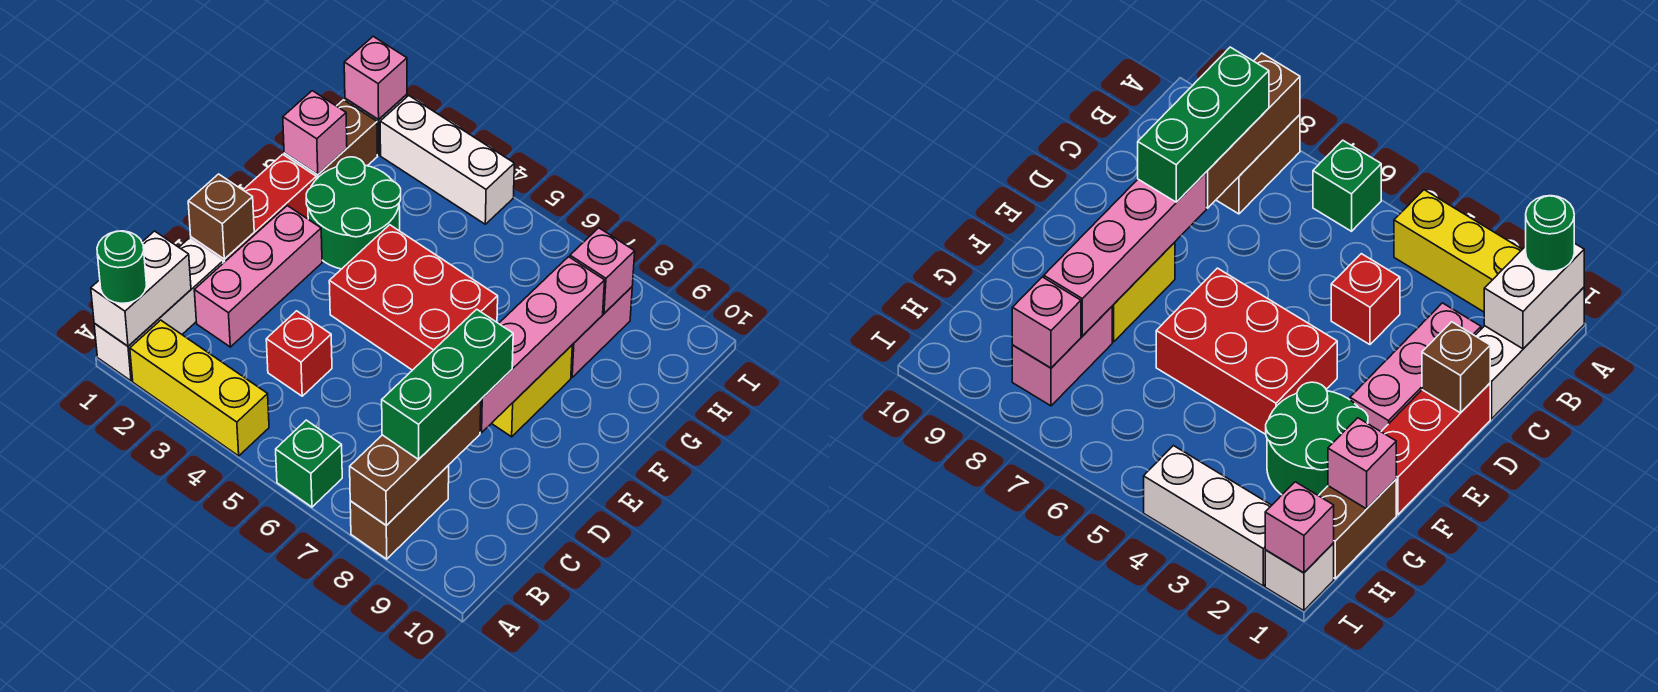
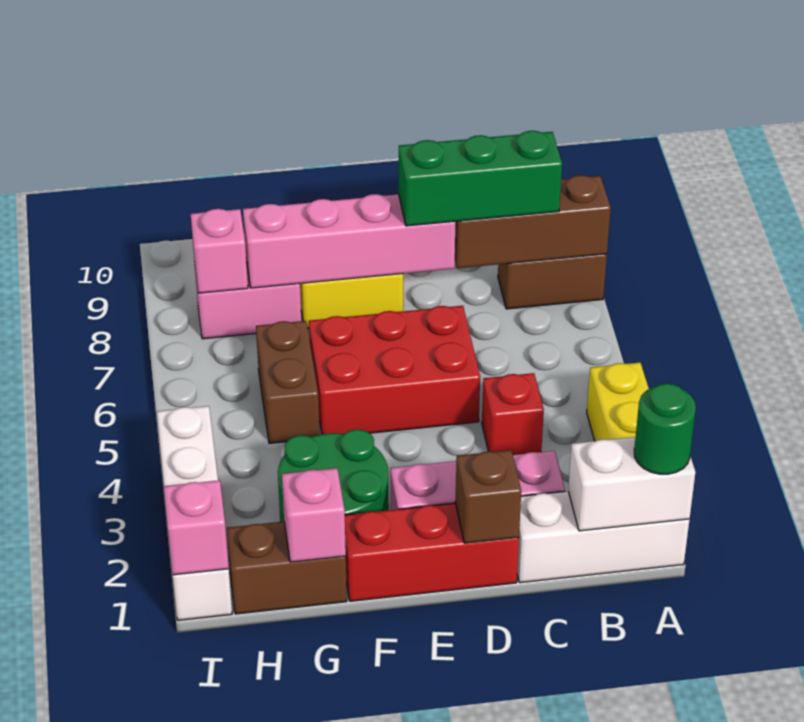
green 1x1 brick [276,420,342,507] -> none
red 2x3 brick [329,225,498,370] -> red 2x3 brick turned to [309,306,480,434]
none -> brown 1x2 brick [256,321,320,444]

